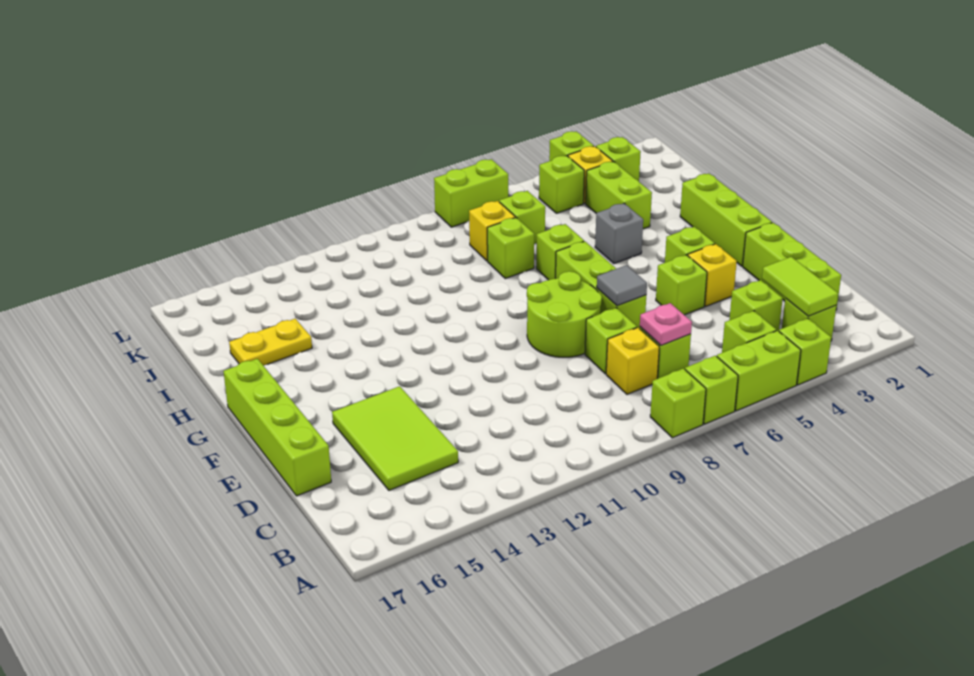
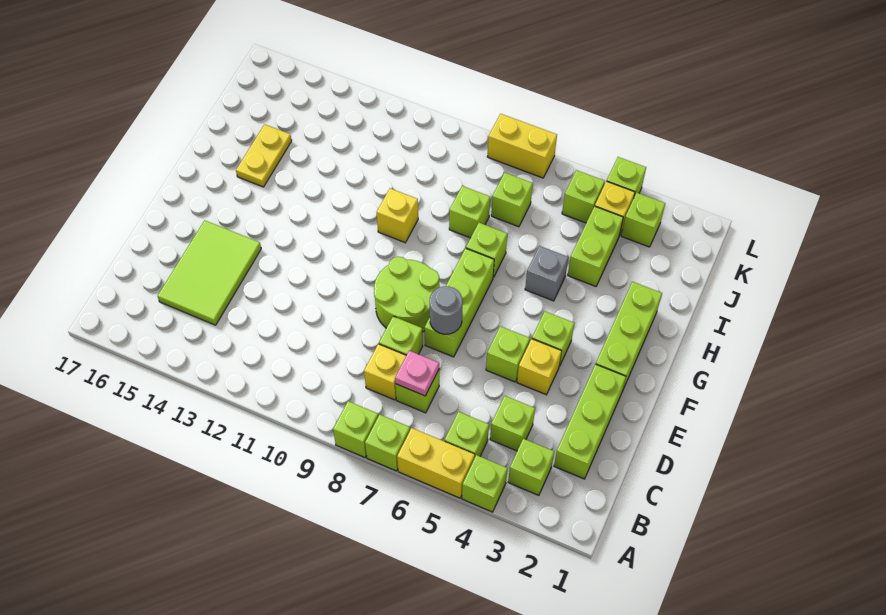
lime 1x2 brick [717,331,801,411] -> yellow 1x2 brick [397,428,475,498]
lime 1x2 tile [762,257,838,316] -> none
lime 1x4 brick [223,359,331,496] -> none
grey 1x1 tile [597,265,647,306] -> grey 1x1 round brick [430,286,463,334]
yellow 1x2 plate [229,319,312,366] -> yellow 1x2 plate turned to [236,124,292,187]
yellow 1x1 brick [469,201,515,261] -> yellow 1x1 brick moved to [377,188,418,243]
lime 1x2 brick [434,159,508,227] -> yellow 1x2 brick [487,114,557,178]

